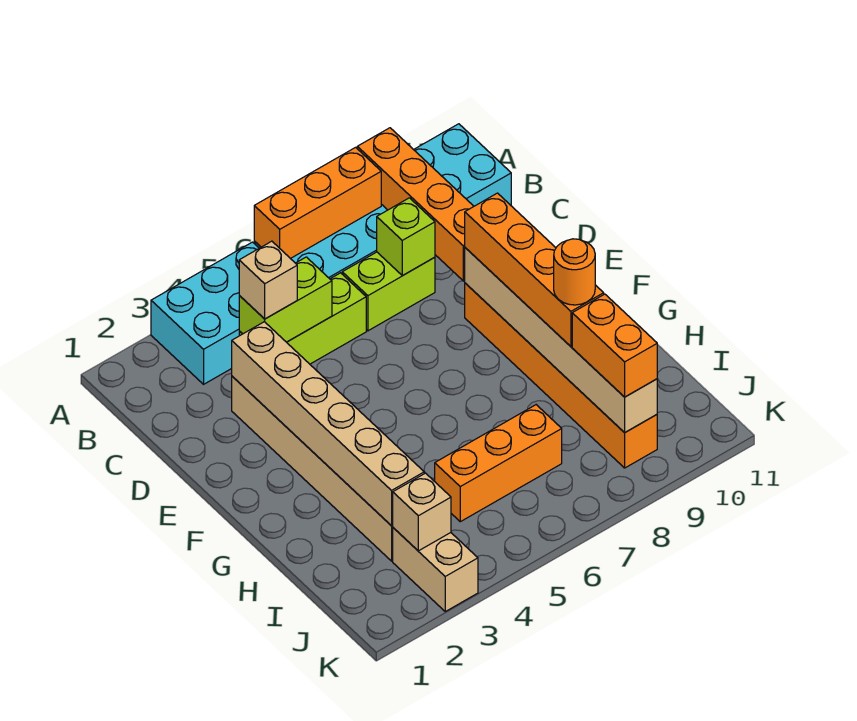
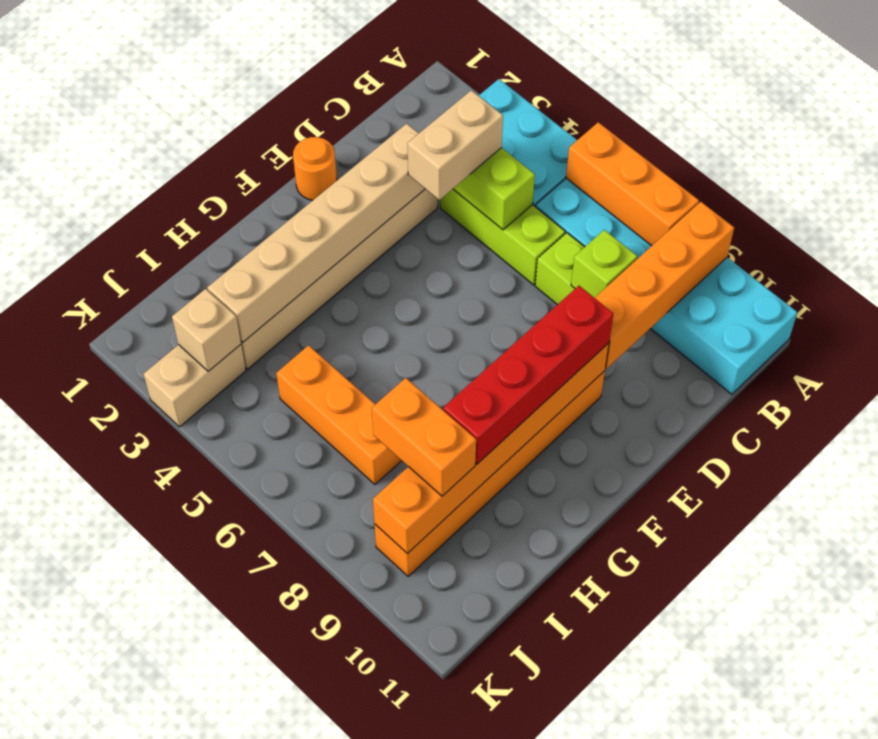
tan 1x1 brick [239,241,297,319] -> tan 1x2 brick [407,90,503,200]
tan 1x6 brick [465,248,657,433] -> orange 1x6 brick [373,343,609,554]
orange 1x4 brick [465,193,604,346] -> red 1x4 brick [443,286,613,464]
orange 1x1 round brick [554,239,595,305] -> orange 1x1 round brick moved to [293,137,337,200]
orange 1x2 brick [572,294,657,397] -> orange 1x2 brick turned to [372,378,476,496]

